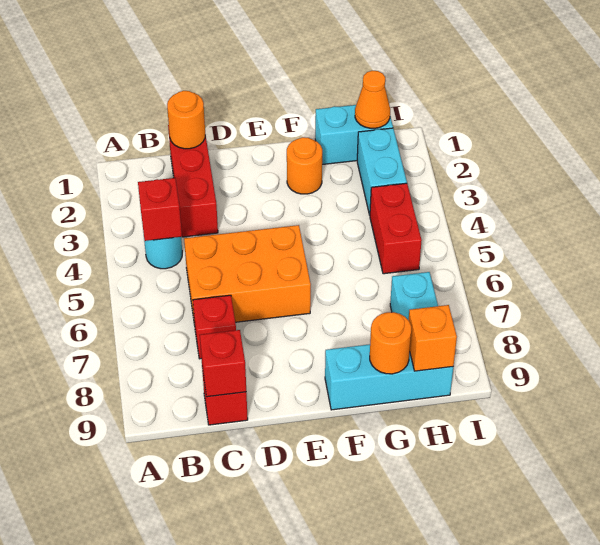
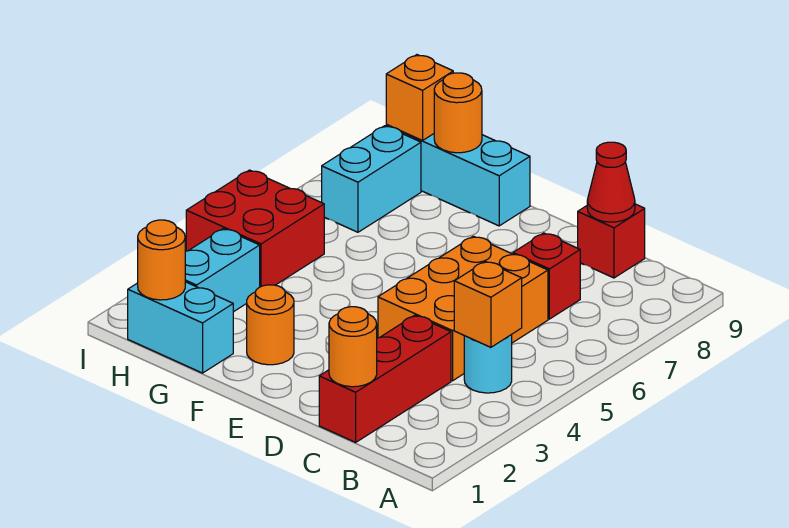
red 1x1 brick [138,178,182,241] -> orange 1x1 brick [454,261,522,347]
orange 2x3 brick [184,225,311,325] -> orange 2x3 brick turned to [378,236,548,381]
red 1x1 brick [200,330,246,397] -> red 1x1 cone [587,142,635,222]
orange 1x1 cone [355,71,390,128] -> orange 1x1 round brick [138,220,185,300]
red 1x2 brick [370,183,422,274] -> red 2x2 brick [186,170,324,287]

